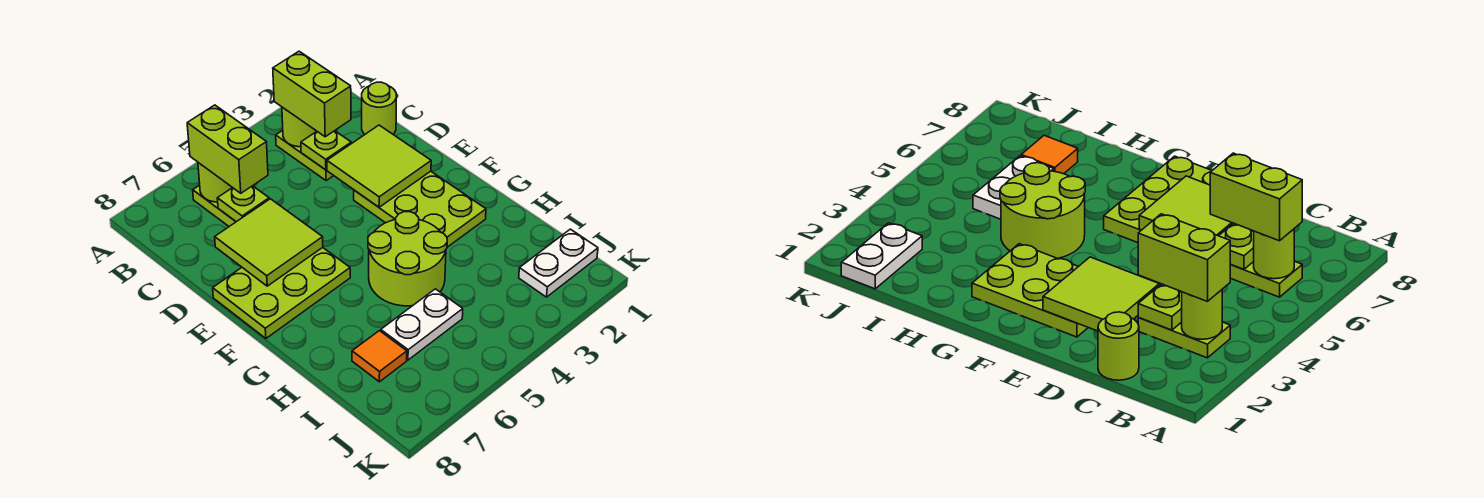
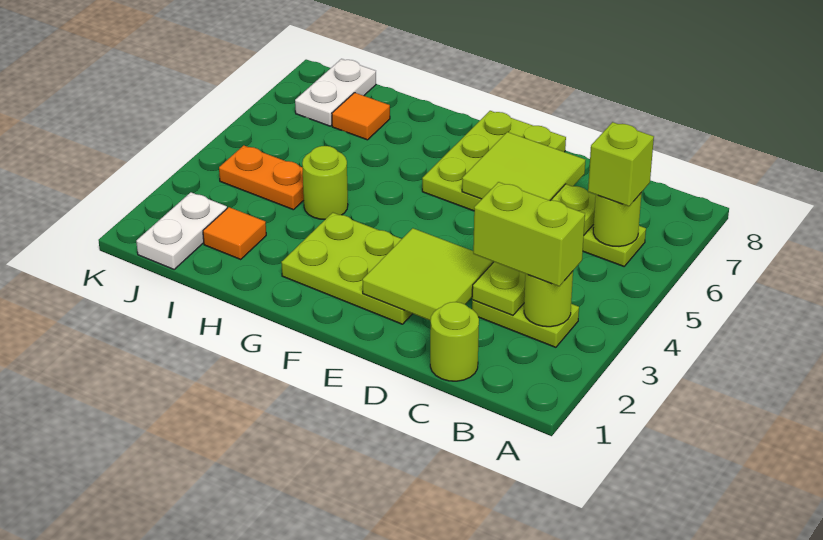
lime 1x2 brick [187,105,268,193] -> lime 1x1 brick [588,122,654,206]
lime 2x2 round brick [368,212,447,306] -> lime 1x1 round brick [302,146,348,219]
none -> orange 1x1 tile [203,207,266,259]
none -> orange 1x2 plate [219,145,304,210]
white 1x2 plate [381,289,463,360] -> white 1x2 plate moved to [295,59,376,126]

